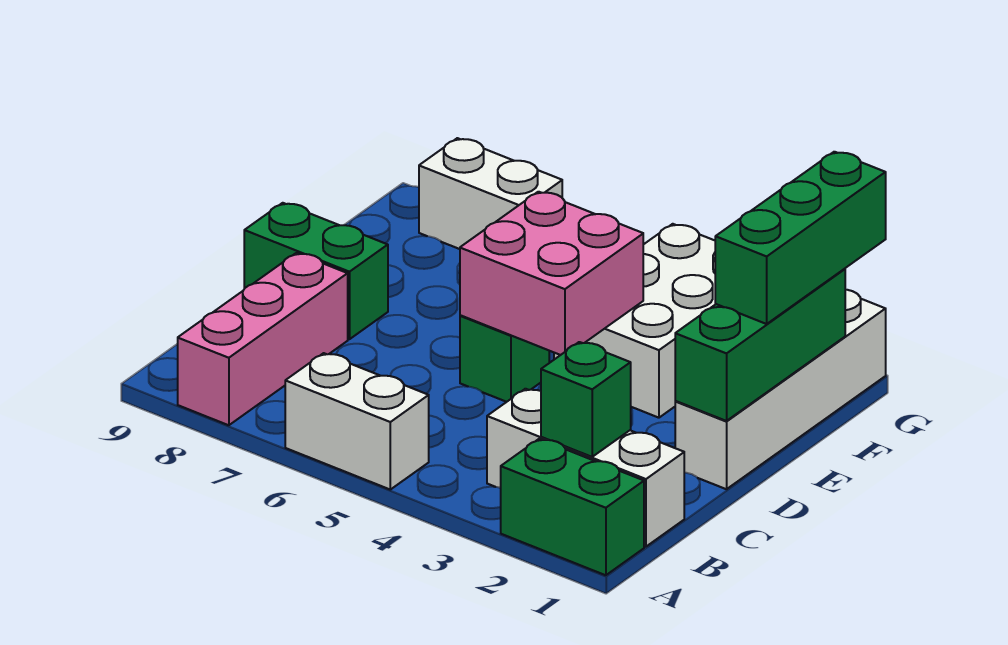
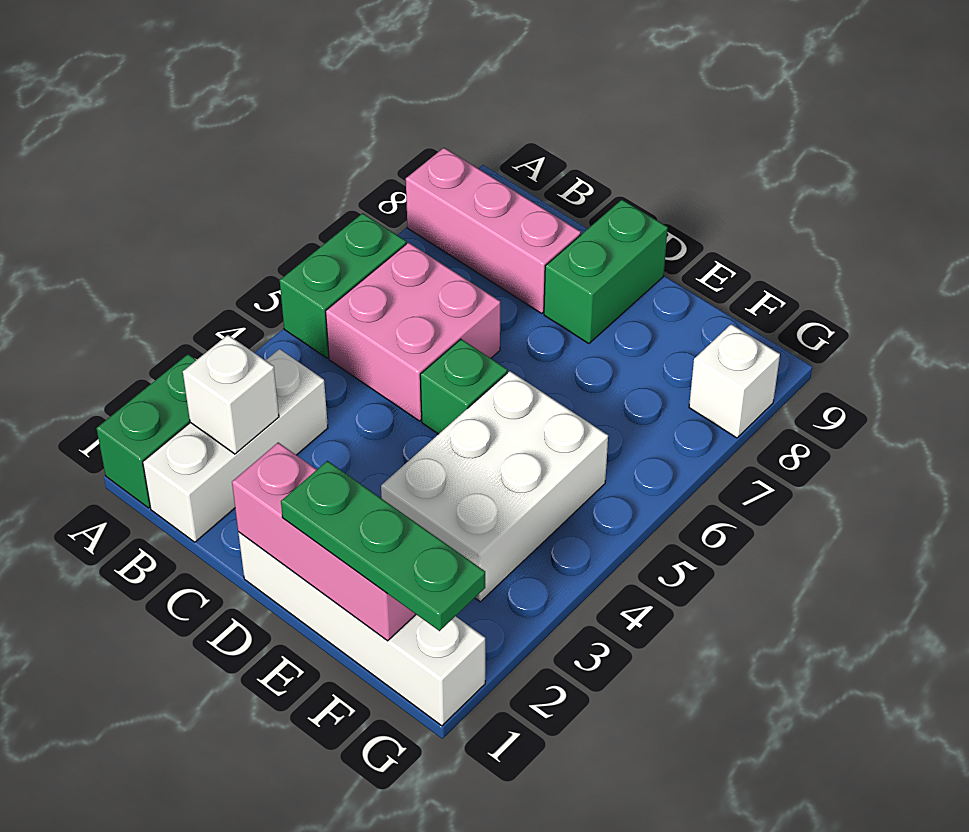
white 1x2 brick [285,353,429,489] -> green 1x2 brick [280,213,406,358]
green 1x1 brick [541,342,631,457] -> white 1x1 brick [183,335,279,454]
green 1x3 brick [675,269,845,421] -> pink 1x3 brick [232,442,416,641]
pink 2x2 brick [460,192,643,355] -> pink 2x2 brick moved to [326,243,500,421]
green 1x3 brick [715,152,886,324] -> green 1x3 plate [281,461,485,631]
white 2x3 brick [554,224,715,418] -> white 2x3 brick turned to [381,371,608,602]
white 1x2 brick [419,138,562,249] -> white 1x1 brick [689,324,780,438]

